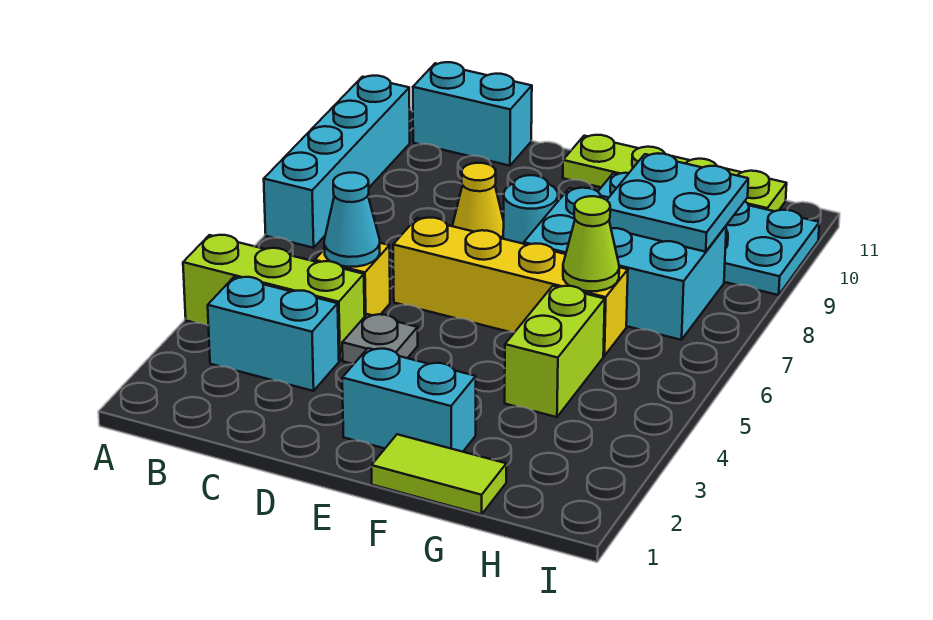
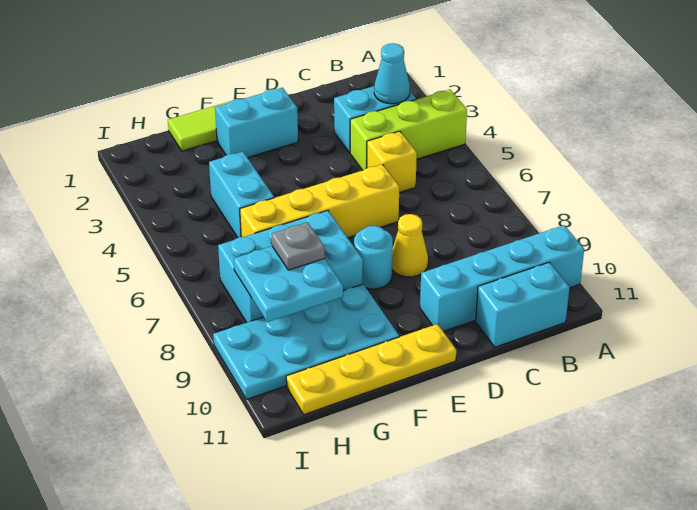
cyan 1x4 brick [264,76,410,248] -> cyan 1x4 brick turned to [420,225,584,331]
cyan 1x1 cone [324,173,380,267] -> cyan 1x1 cone moved to [374,43,410,104]
grey 1x1 plate [342,314,418,364] -> grey 1x1 plate moved to [272,222,325,270]
lime 1x4 plate [563,135,787,211] -> yellow 1x4 plate [286,324,456,414]
lime 1x2 brick [505,286,605,417] -> cyan 1x2 brick [209,152,274,238]
lime 1x1 cone [563,196,619,291] -> none

